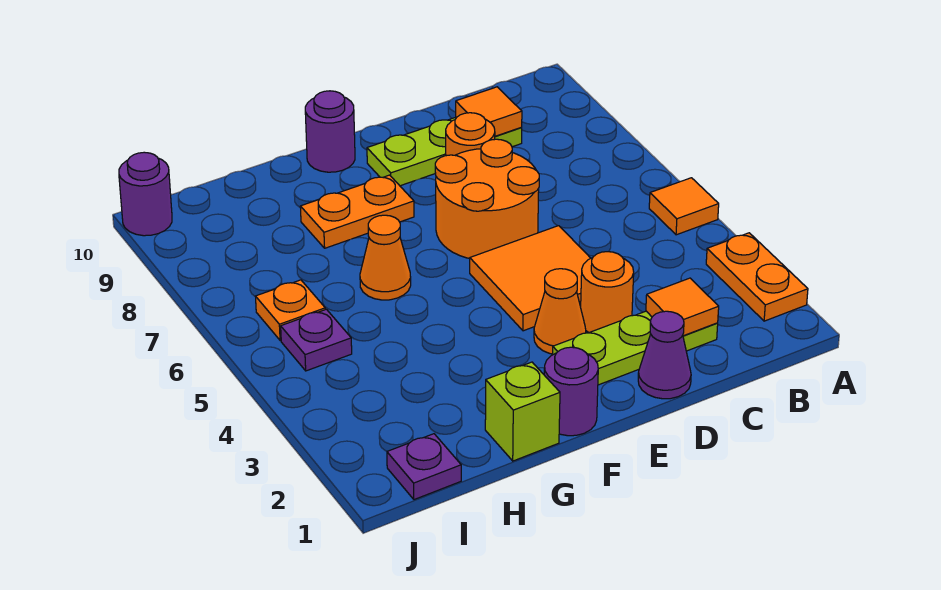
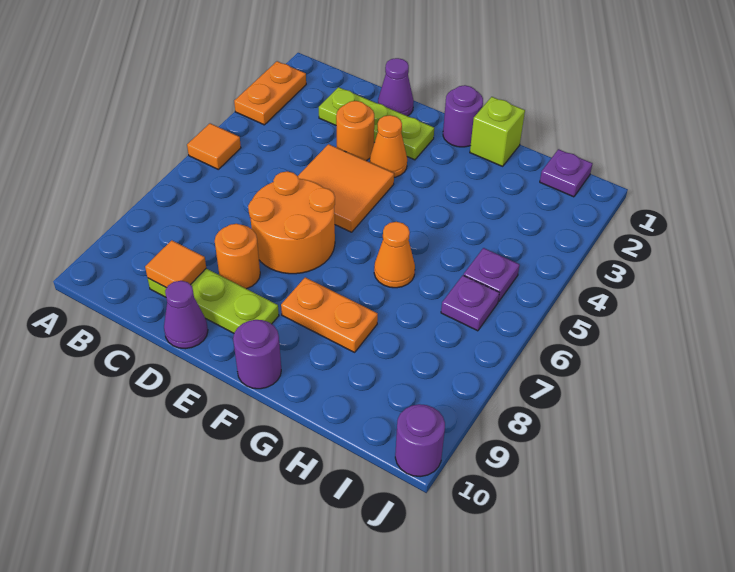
orange 1x1 tile [646,278,719,336] -> none
none -> purple 1x1 cone [164,281,208,349]
orange 1x1 plate [255,280,325,341] -> purple 1x1 plate [441,275,499,331]

